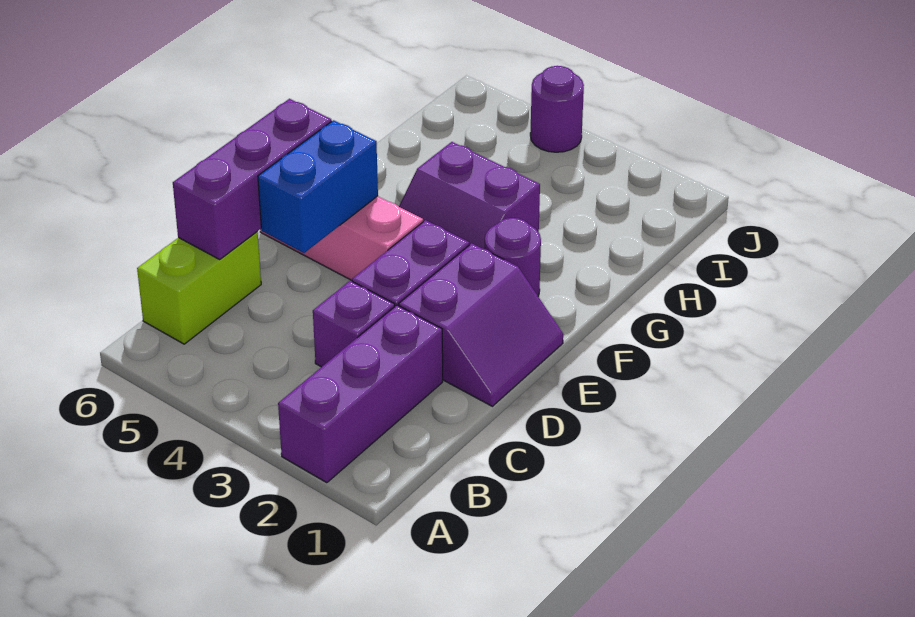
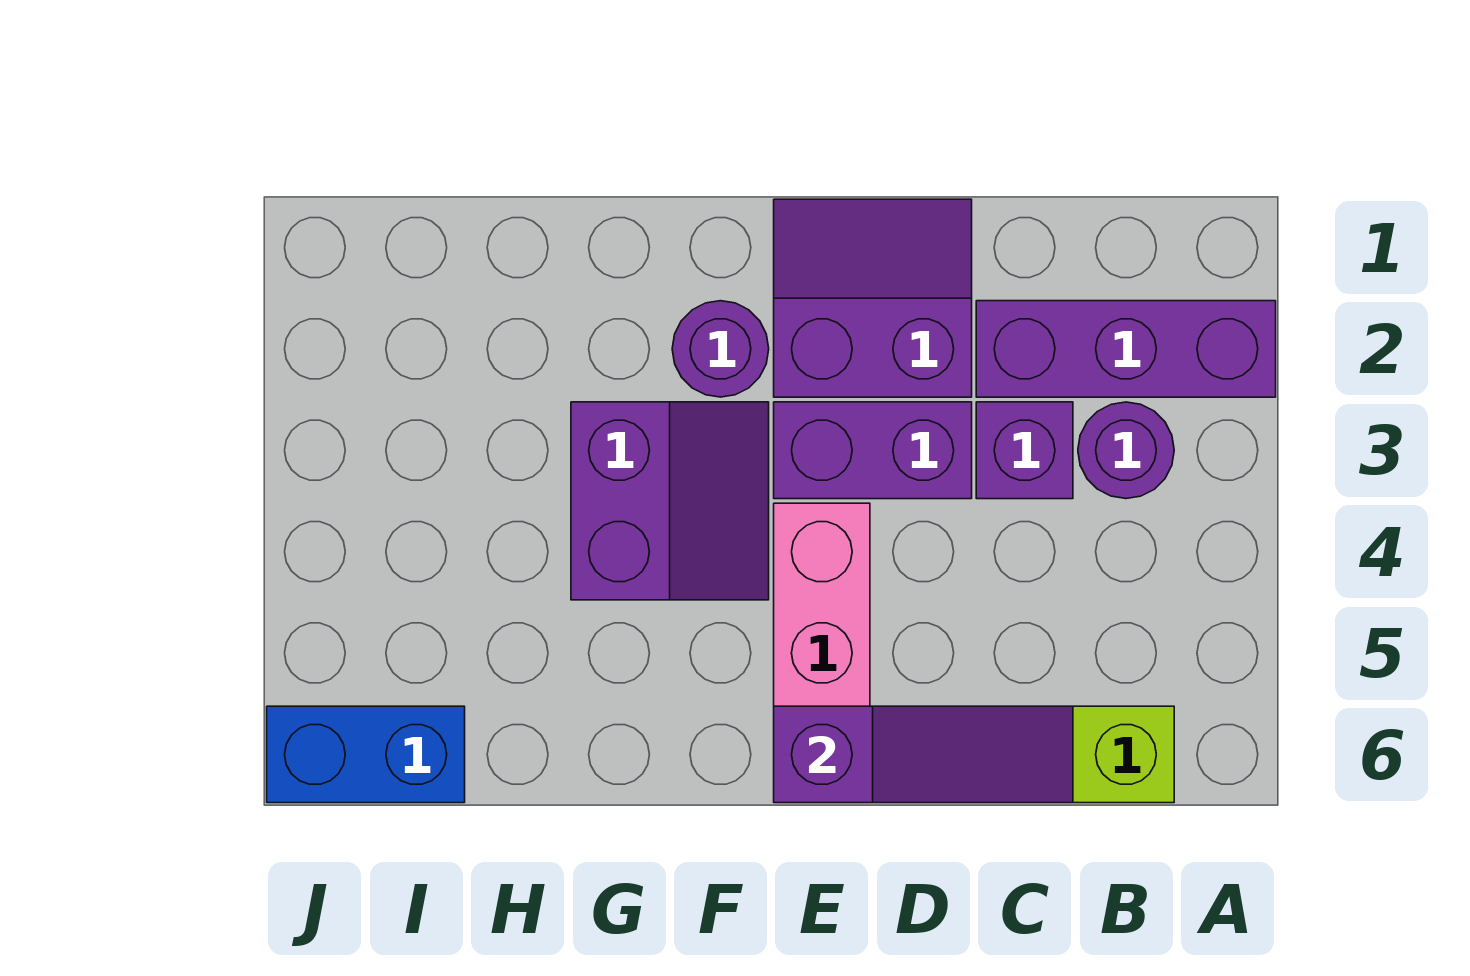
purple 1x3 brick [173,99,332,259] -> purple 1x3 slope [774,706,1073,803]
blue 1x2 brick [258,120,378,253] -> blue 1x2 brick moved to [267,706,465,803]
purple 1x1 round brick [530,66,584,152] -> purple 1x1 round brick moved to [1078,402,1174,499]

